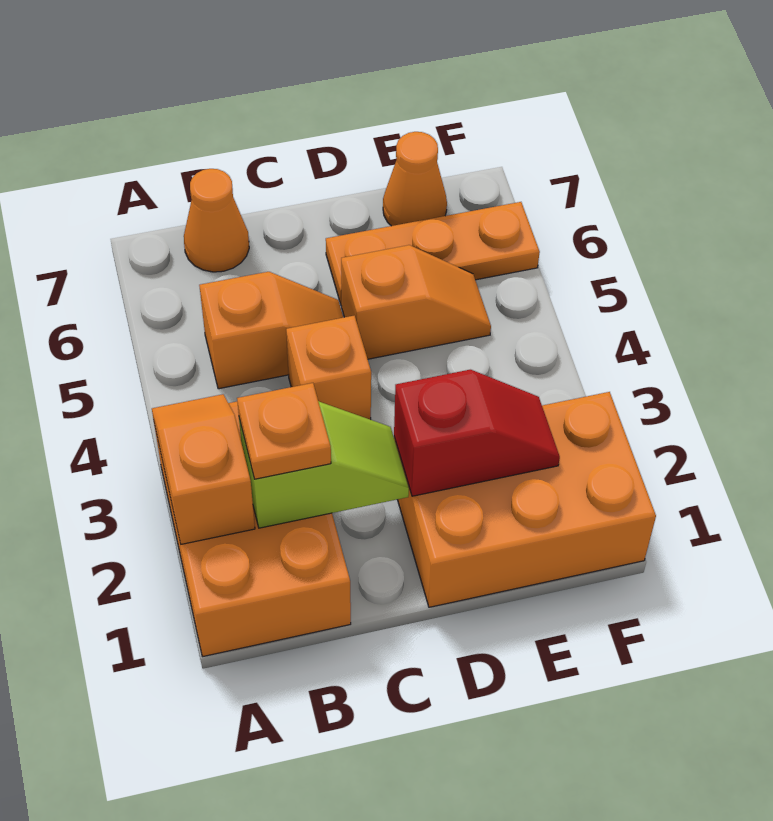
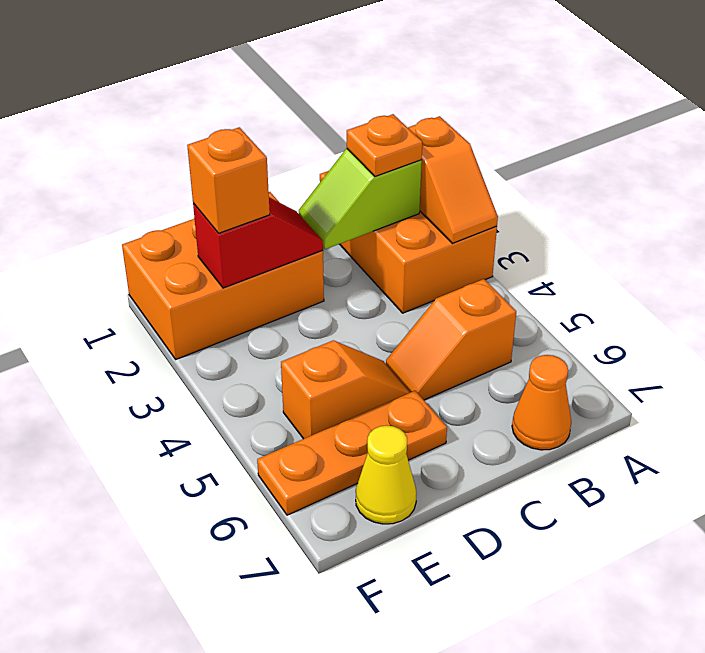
orange 1x1 brick [286,316,371,420] -> orange 1x1 brick moved to [187,127,270,233]
red 1x2 slope [394,370,560,496] -> red 1x2 slope turned to [193,198,323,288]
orange 1x2 slope [341,245,491,359] -> orange 1x2 slope turned to [281,340,410,439]
orange 1x1 cone [383,132,447,226] -> yellow 1x1 cone [356,425,417,524]

